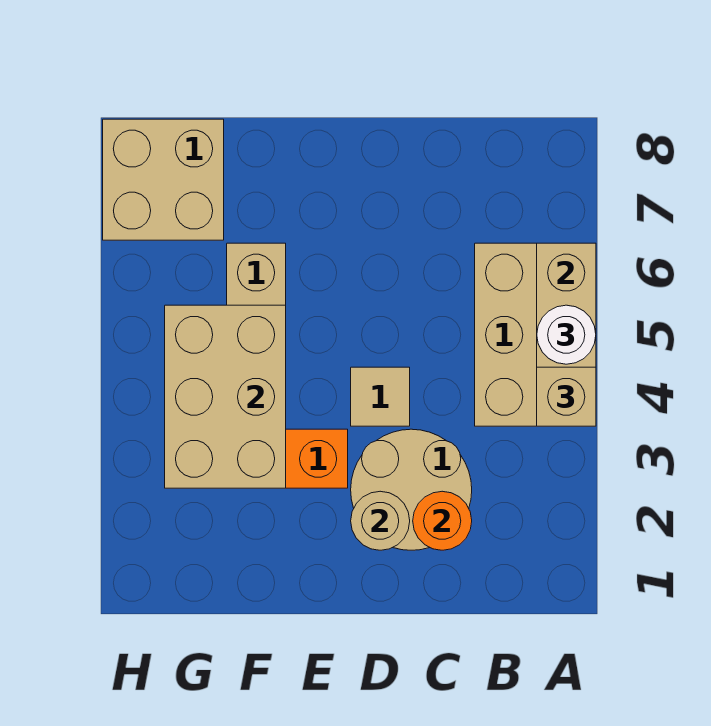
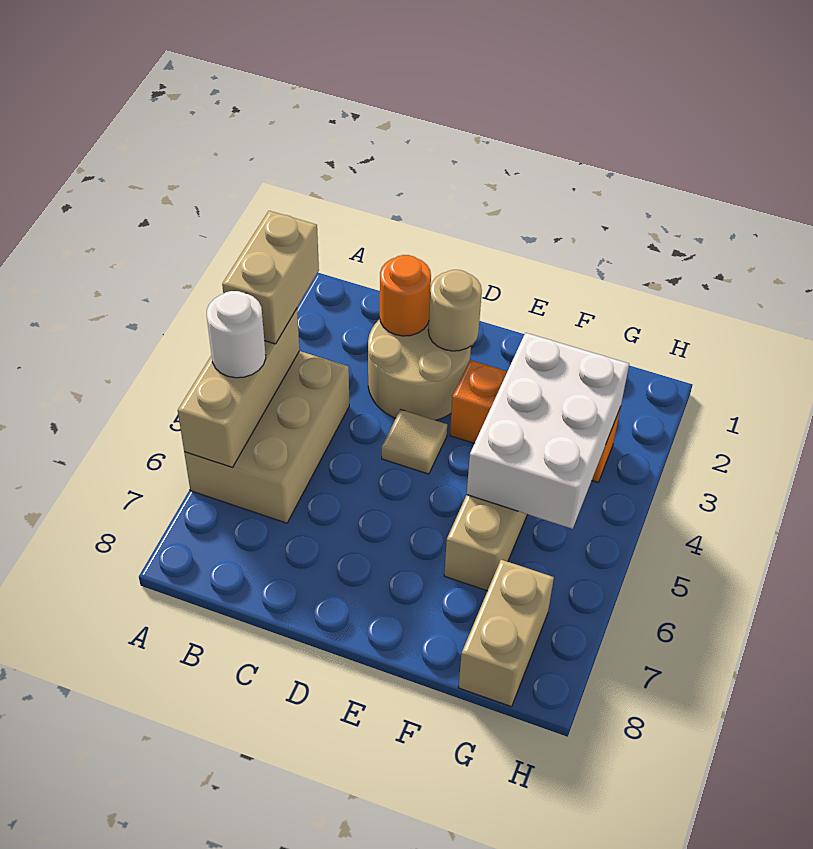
tan 1x1 brick [537,367,596,426] -> tan 1x2 brick [222,211,319,344]
tan 2x3 brick [165,305,286,488] -> white 2x3 brick [467,333,629,529]
tan 2x2 brick [103,119,224,240] -> tan 1x2 brick [458,560,554,707]

